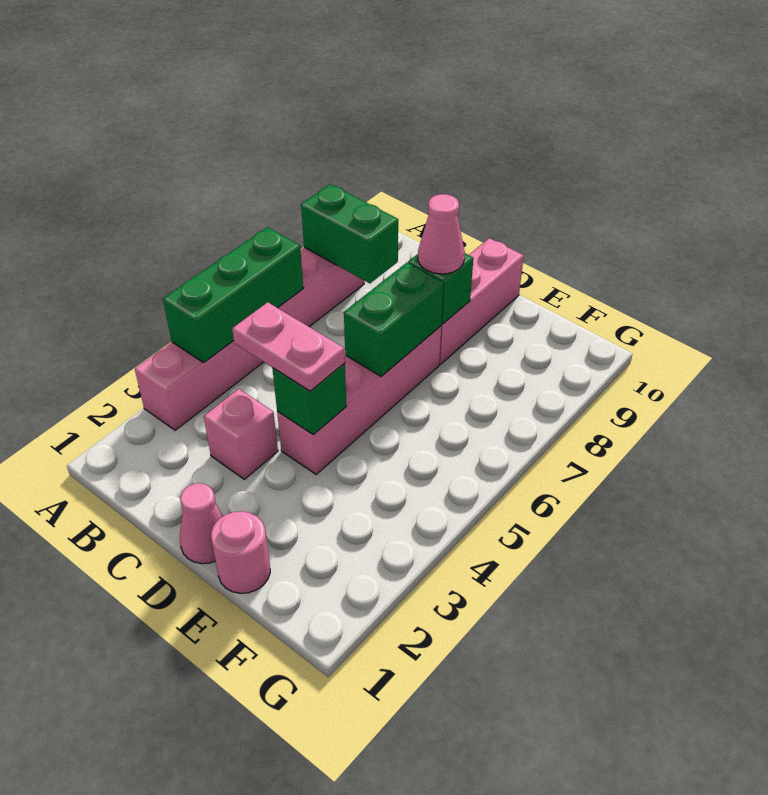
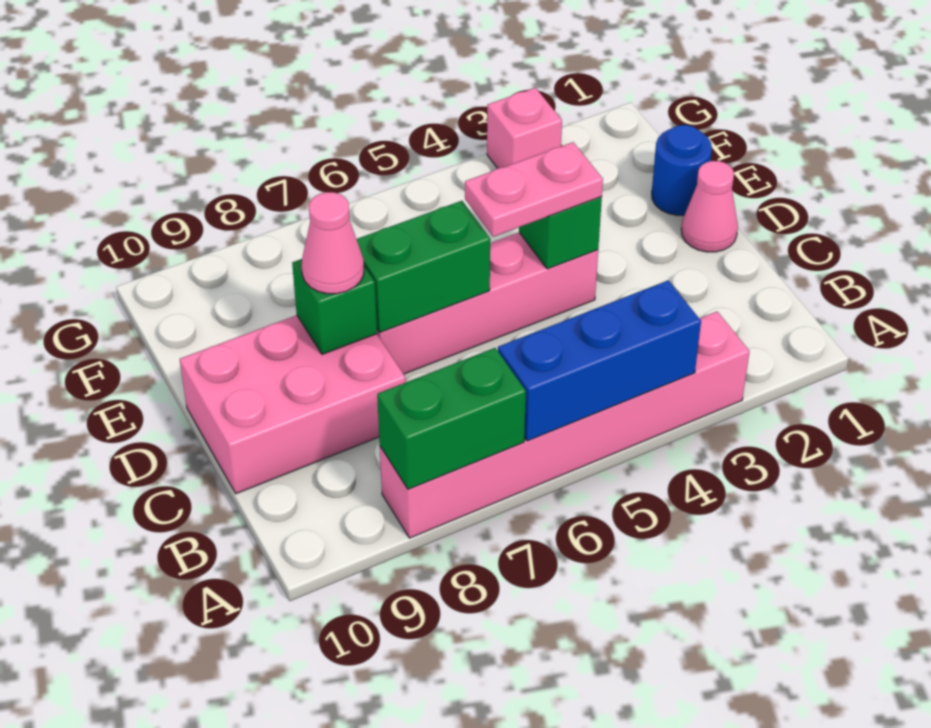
green 1x3 brick [163,227,303,362] -> blue 1x3 brick [498,280,701,441]
green 1x2 brick [301,184,398,283] -> green 1x2 brick turned to [377,348,526,489]
pink 1x1 brick [204,389,278,479] -> pink 1x1 brick moved to [487,88,562,168]
pink 1x2 plate [232,302,345,391] -> pink 1x2 plate turned to [465,142,603,237]
pink 1x3 brick [439,238,524,364] -> pink 2x3 brick [180,315,406,494]
pink 1x1 round brick [211,511,270,593] -> blue 1x1 round brick [652,125,712,215]

